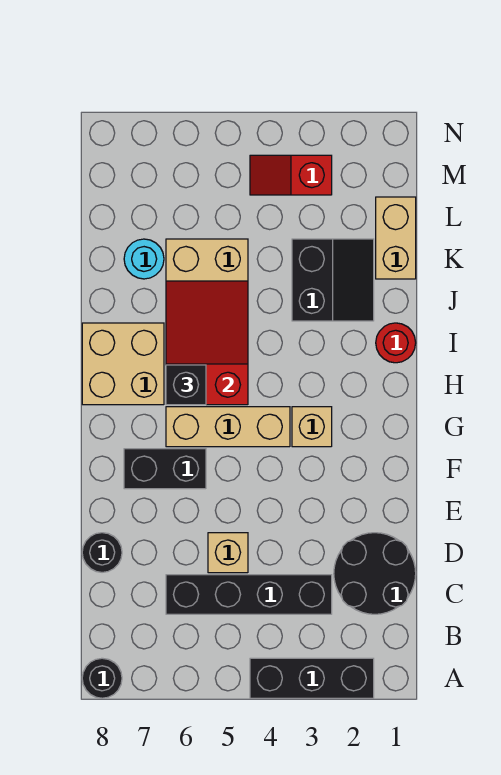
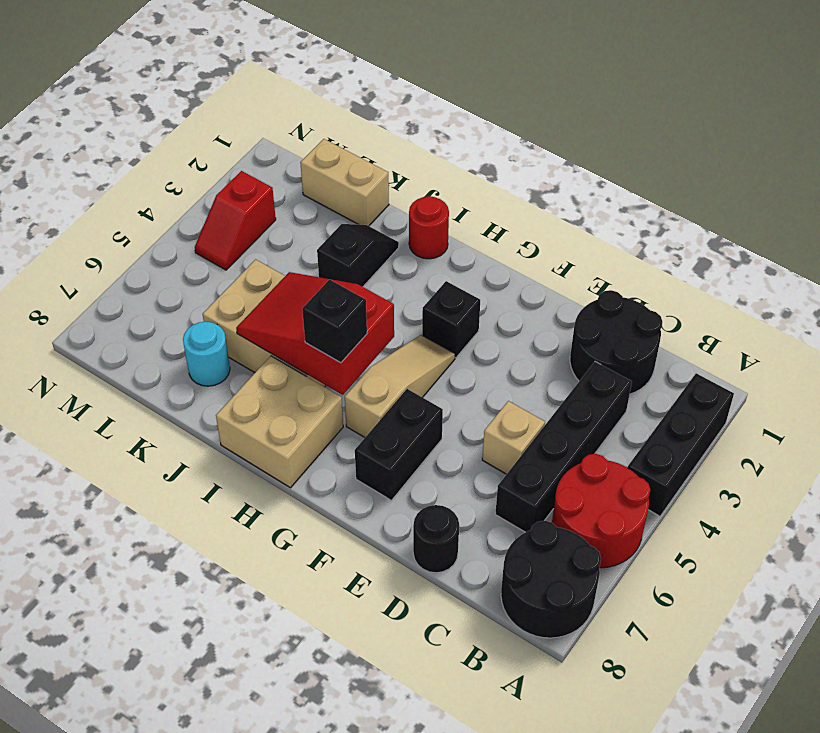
none -> red 2x2 round brick [552,454,650,568]
black 1x1 round brick [82,658,122,698] -> black 2x2 round brick [501,521,601,638]
tan 1x1 brick [292,407,332,447] -> black 1x1 brick [422,281,480,358]
tan 1x3 brick [166,407,290,447] -> tan 1x3 slope [345,335,455,437]
black 2x2 slope [292,239,374,321] -> black 1x2 slope [317,224,399,287]

